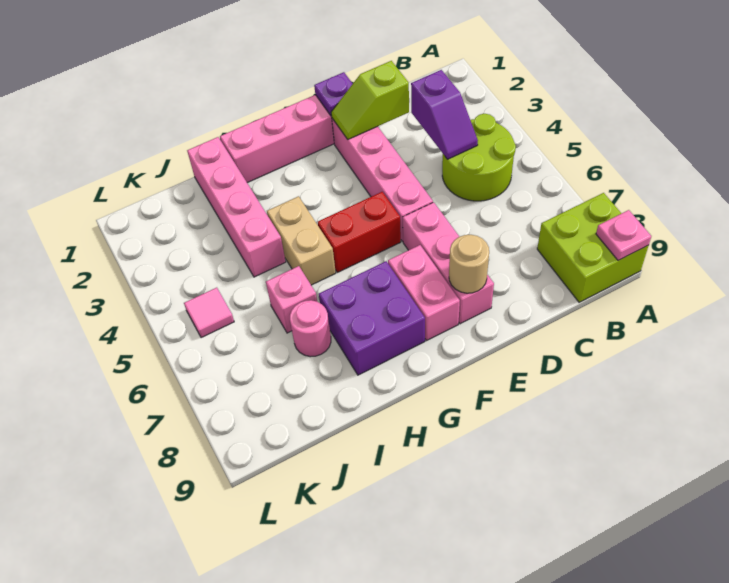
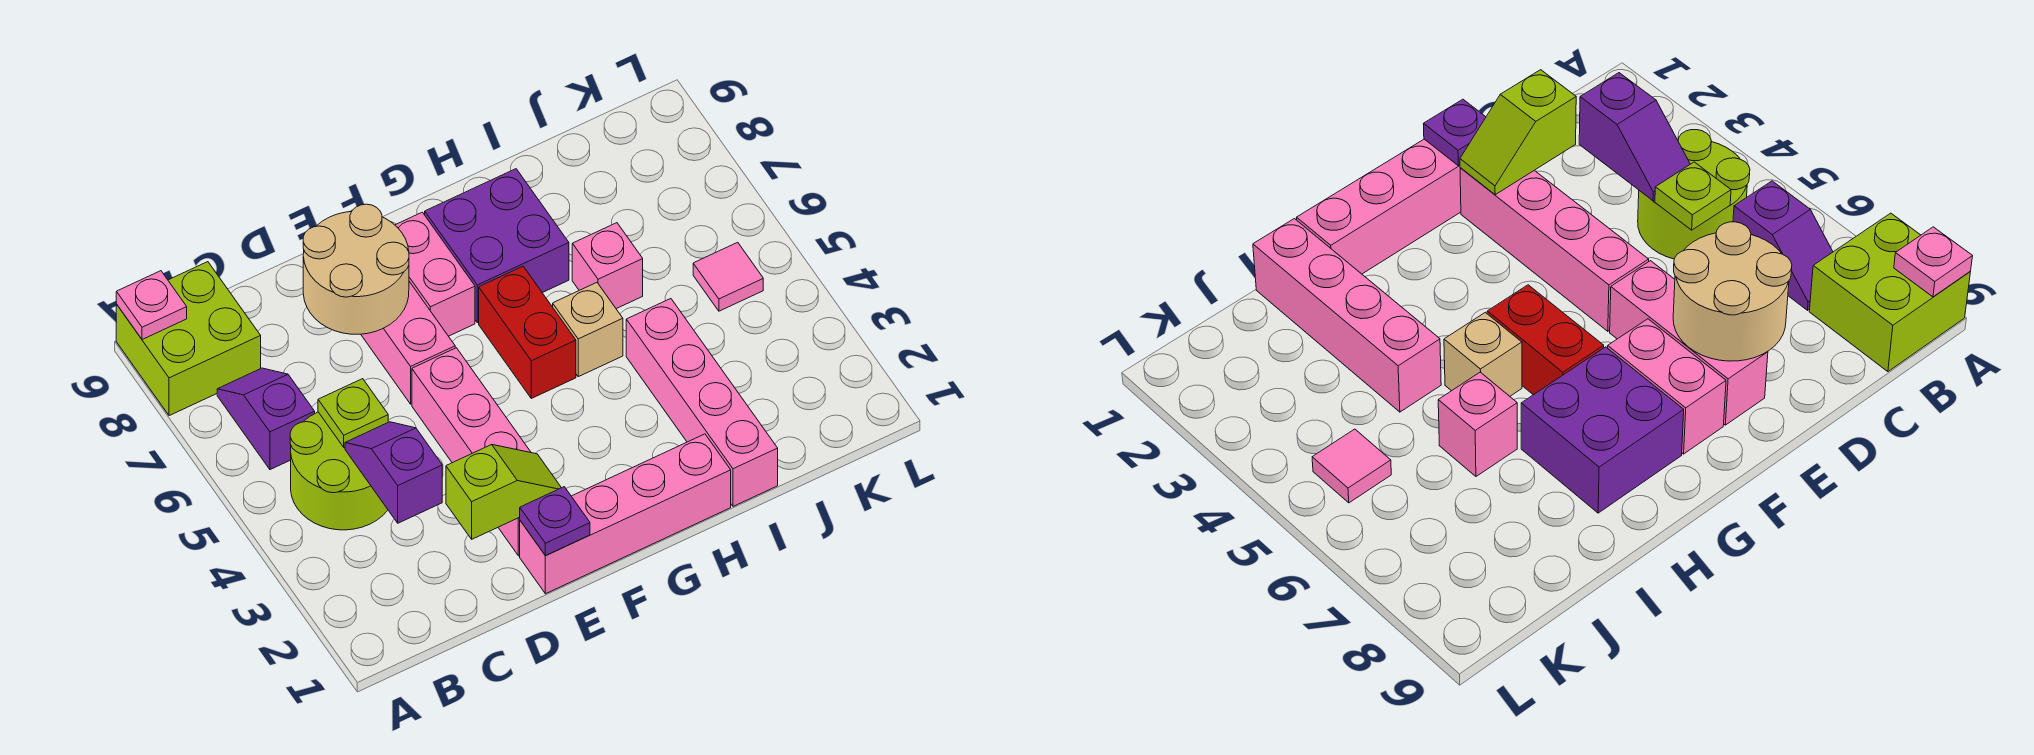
none -> purple 1x2 slope [217,368,315,470]
none -> lime 1x1 plate [318,379,388,447]
tan 1x1 round brick [449,235,489,293] -> tan 2x2 round brick [303,204,409,334]
red 1x2 brick [318,192,401,272] -> red 1x2 brick turned to [479,266,576,398]
tan 1x2 brick [267,196,336,285] -> tan 1x1 brick [553,283,623,377]
pink 1x1 round brick [290,300,331,357] -> none

